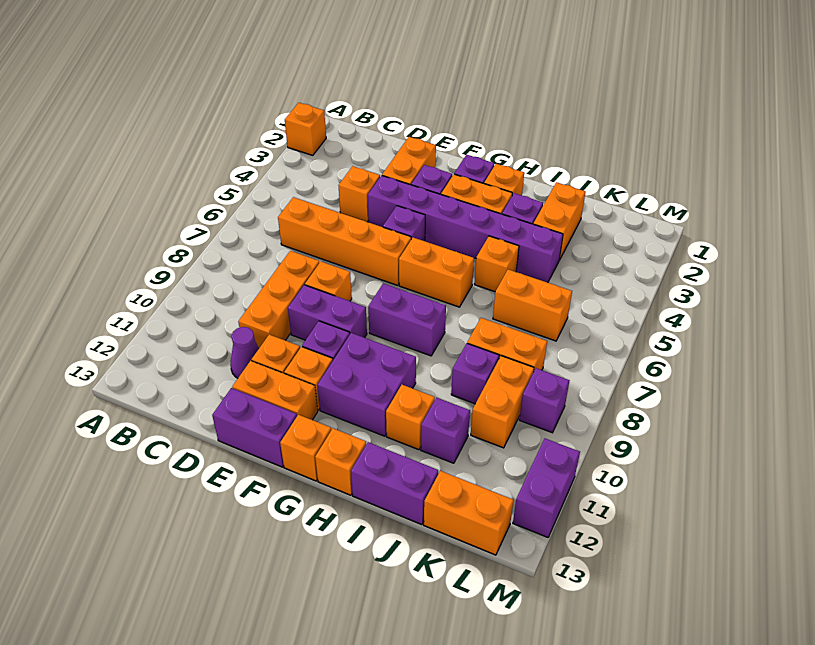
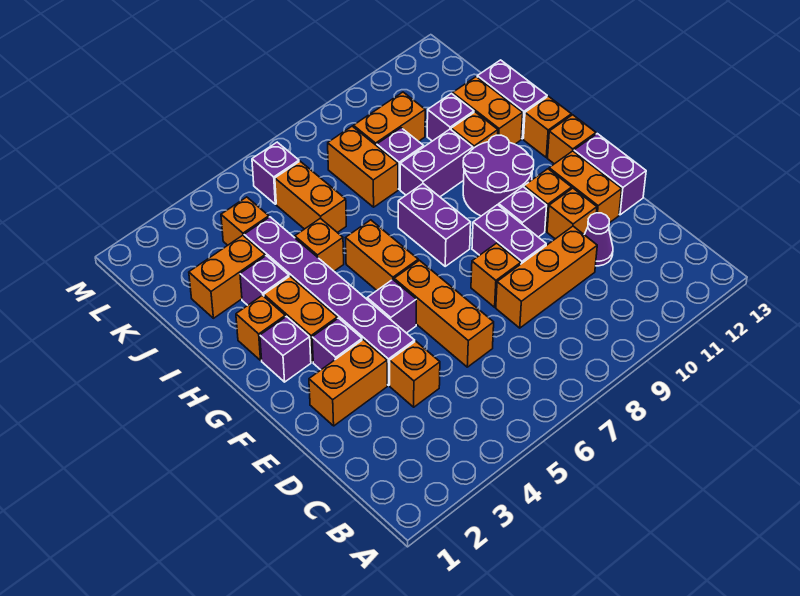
orange 1x1 brick [285,103,326,155] -> orange 1x1 brick moved to [221,197,269,245]
orange 1x4 brick [278,197,411,285] -> orange 1x3 brick [394,260,494,367]
purple 2x2 brick [318,333,416,436] -> purple 2x2 round brick [463,135,534,216]
orange 1x2 brick [424,471,514,555] -> orange 1x2 brick moved to [453,77,523,144]
purple 1x1 brick [519,368,570,433] -> purple 1x1 brick moved to [252,142,299,204]
purple 1x2 brick [513,439,580,537] -> purple 1x2 brick moved to [400,129,473,197]

